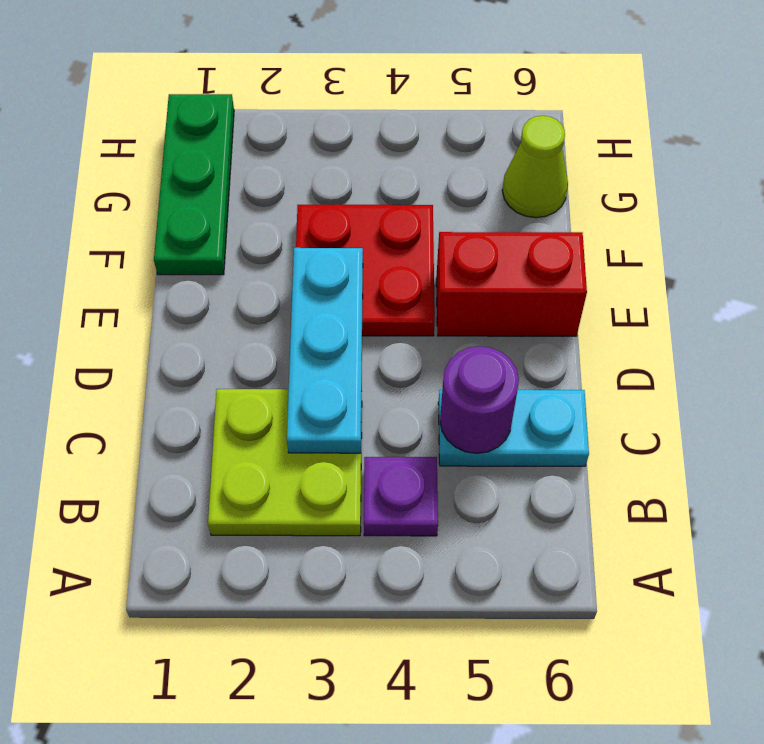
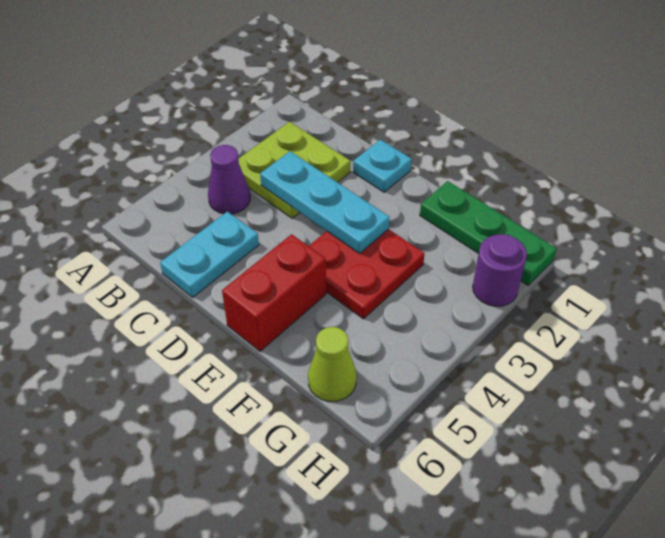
purple 1x1 plate [364,457,438,536] -> purple 1x1 cone [208,145,250,214]
purple 1x1 round brick [440,346,519,453] -> purple 1x1 round brick moved to [473,234,527,306]
none -> cyan 1x1 plate [353,140,412,192]

